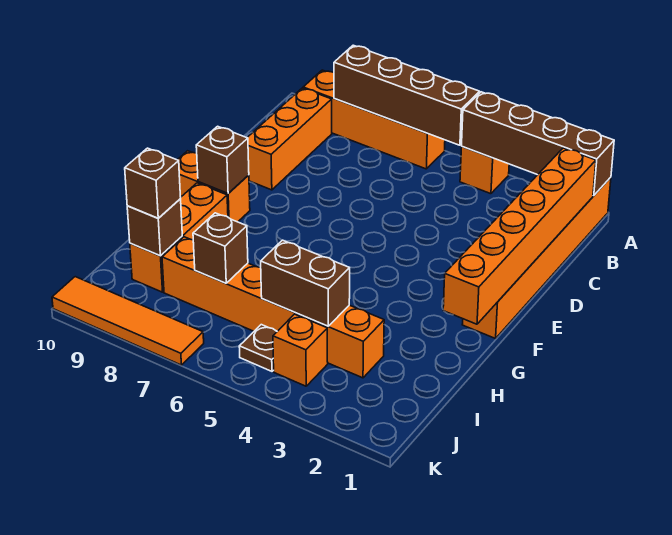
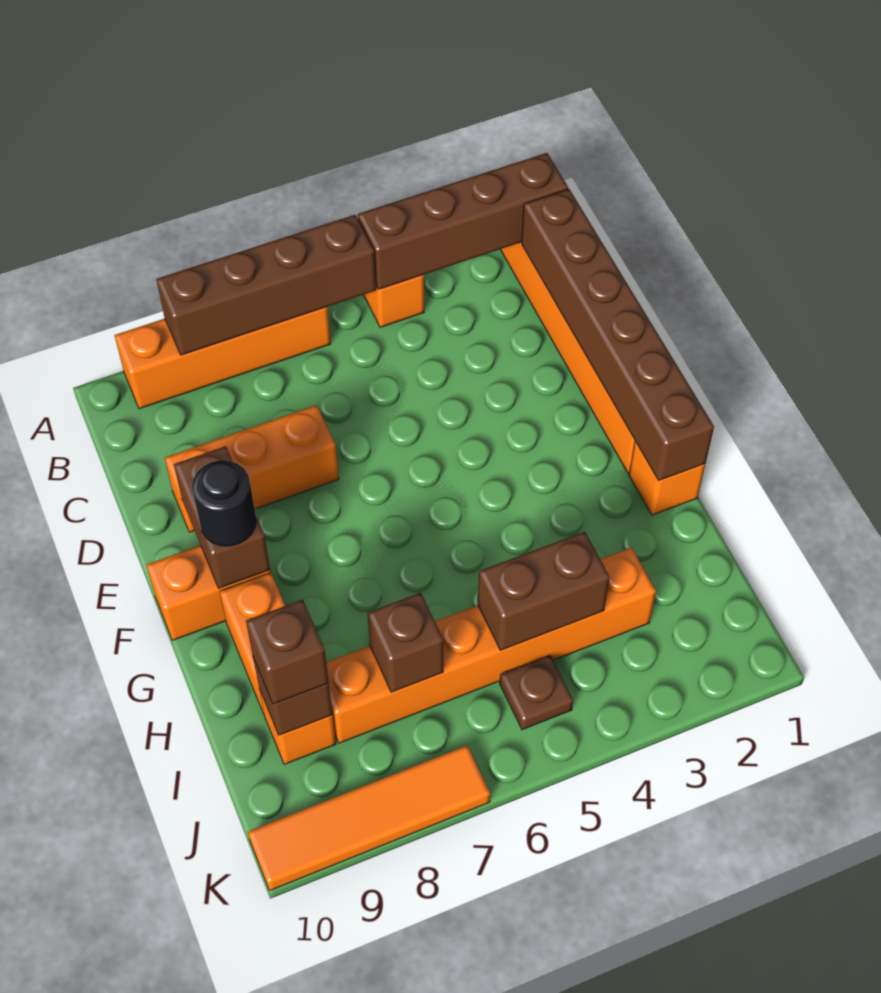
orange 1x6 brick [443,148,596,324] -> brown 1x6 brick [522,189,714,481]
orange 1x3 brick [247,88,332,190] -> orange 1x3 brick turned to [165,405,339,532]
brown 1x1 brick [196,126,249,193] -> brown 1x2 brick [174,446,270,588]
none -> black 1x1 round brick [192,460,256,546]
orange 1x1 brick [273,314,328,386] -> orange 1x1 brick moved to [629,441,705,515]

